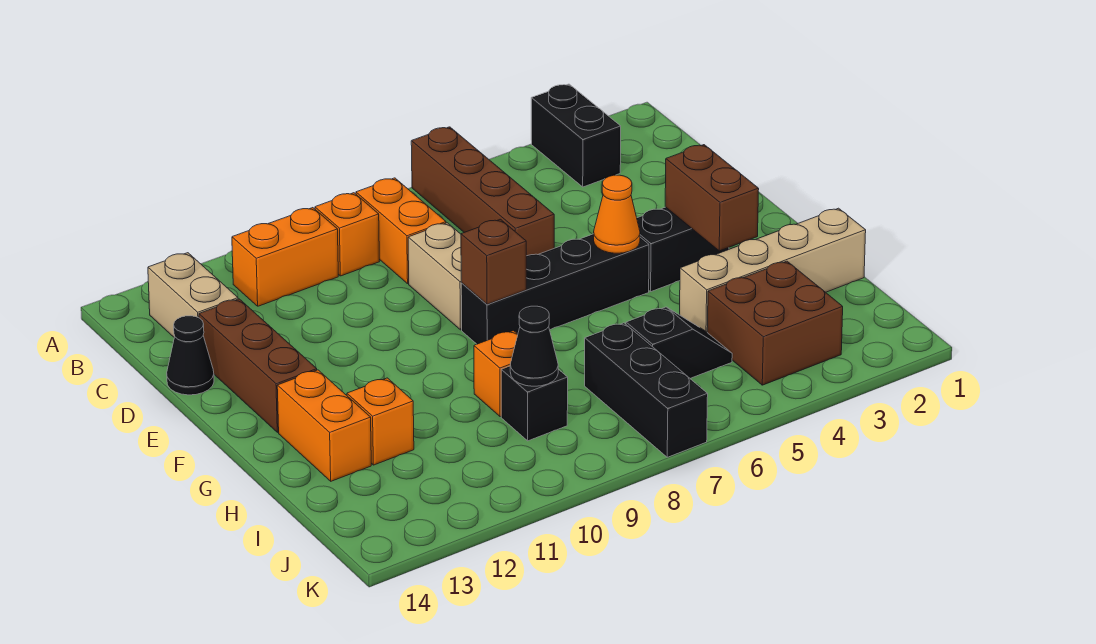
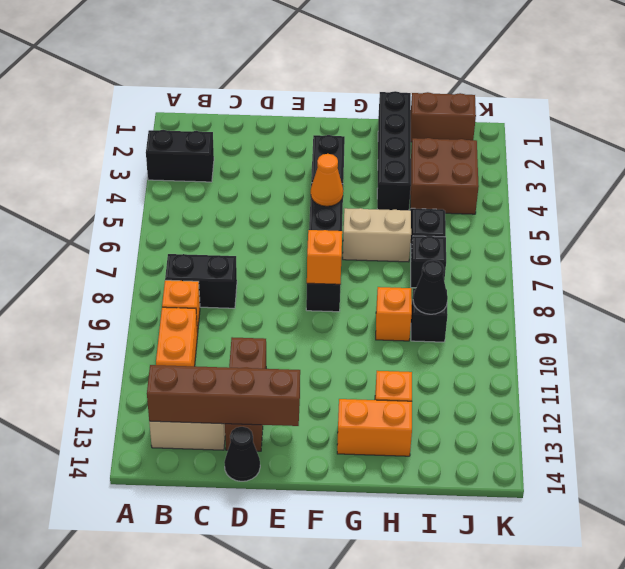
brown 1x4 brick [411,127,554,256] -> brown 1x4 brick moved to [147,365,300,426]
orange 1x2 brick [356,178,446,284] -> black 1x2 brick [165,254,237,308]
tan 1x2 brick [408,223,462,330] -> tan 1x2 brick moved to [343,208,411,262]
brown 1x3 brick [199,299,317,432] -> brown 1x3 brick turned to [225,337,266,451]
brown 1x2 brick [665,145,759,251] -> brown 1x2 brick moved to [411,92,476,142]
brown 1x1 brick [461,219,526,304] -> orange 1x1 brick [307,230,342,284]
tan 1x4 brick [680,208,866,332] -> black 1x4 brick [377,91,411,210]
black 1x3 brick [585,323,708,457] -> black 1x1 brick [411,236,446,288]

